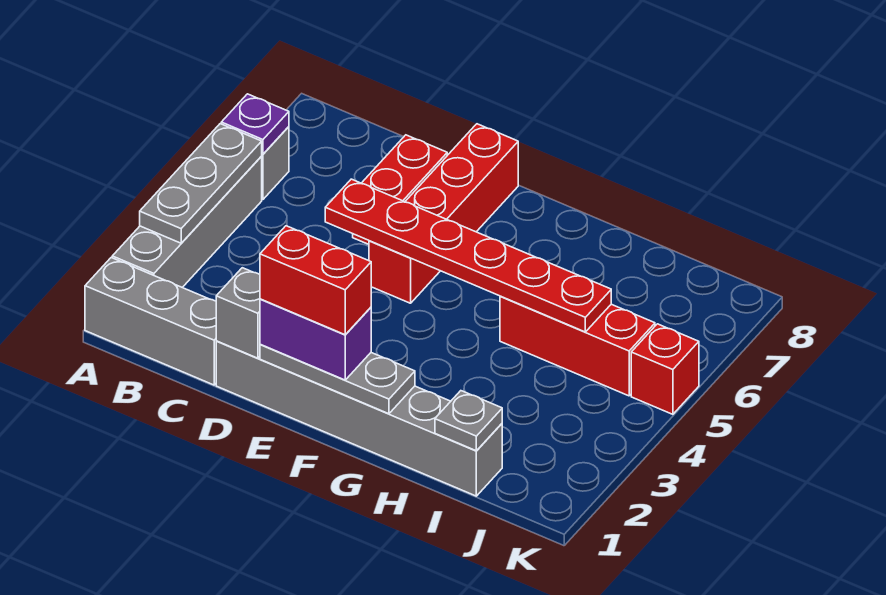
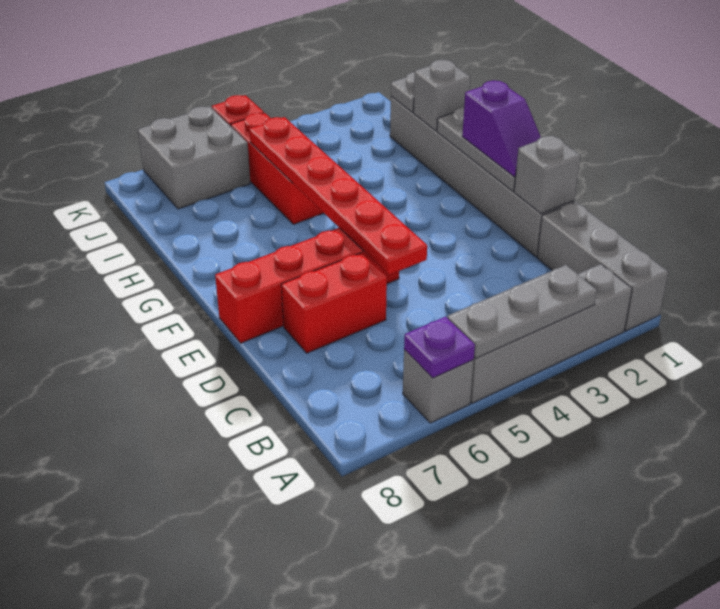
purple 1x2 brick [260,299,371,380] -> purple 1x2 slope [462,81,541,177]
red 1x2 brick [260,226,371,335] -> none
none -> grey 1x1 brick [413,60,471,131]
none -> grey 2x2 brick [138,106,250,209]

